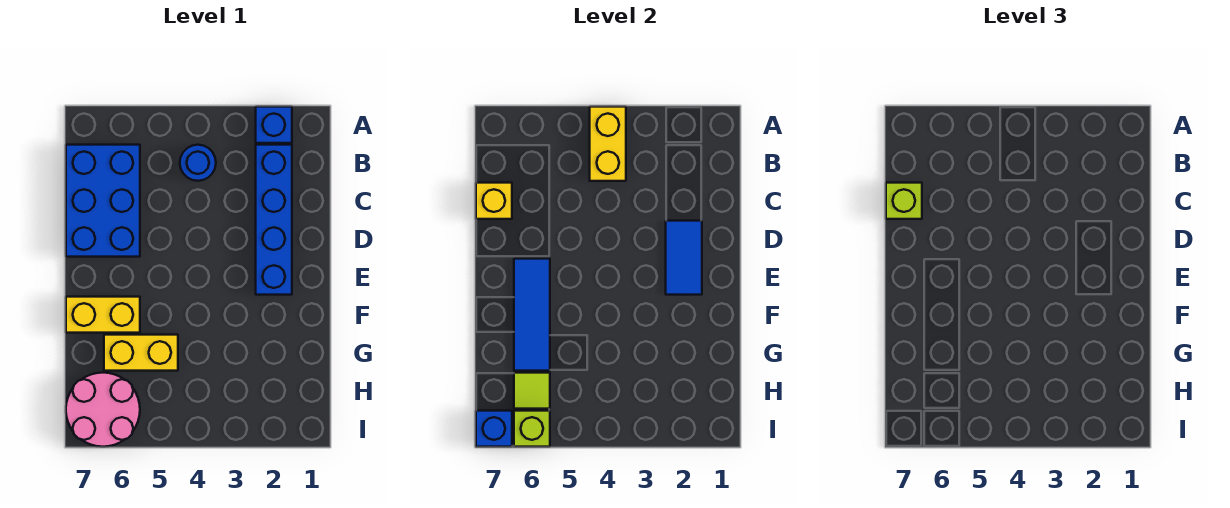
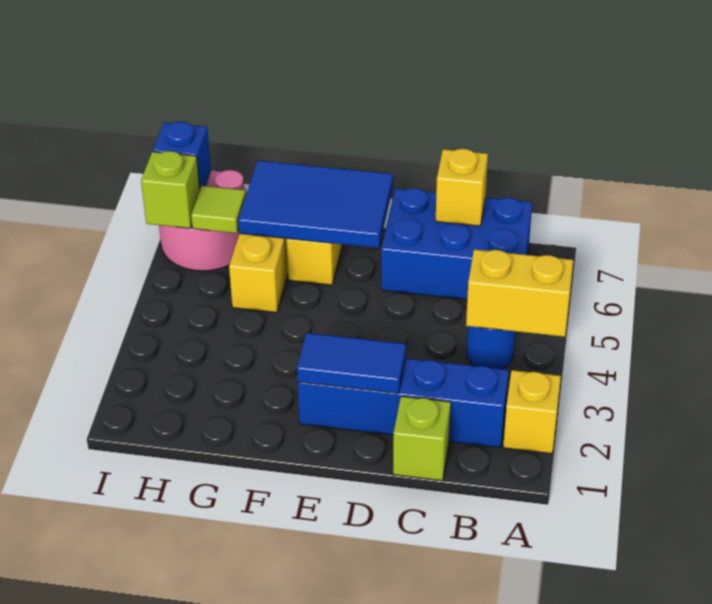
blue 1x1 brick [256,107,292,143] -> yellow 1x1 brick [503,370,561,454]
lime 1x1 brick [886,183,922,219] -> lime 1x1 brick moved to [393,396,451,481]
blue 1x3 tile [514,259,550,371] -> blue 2x3 tile [238,161,393,248]

